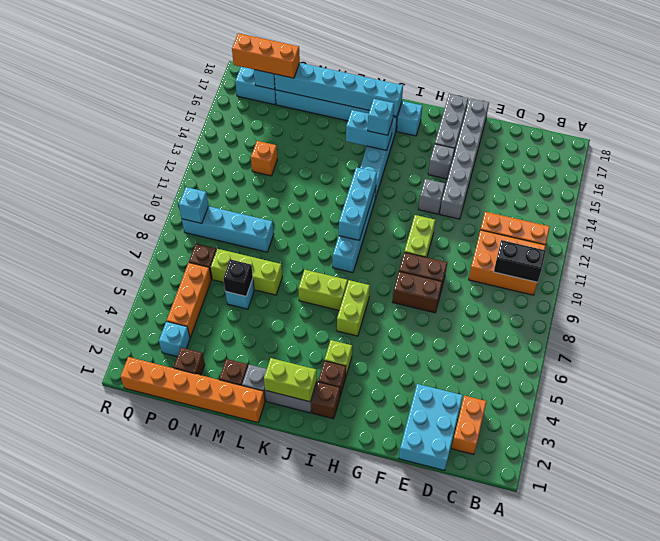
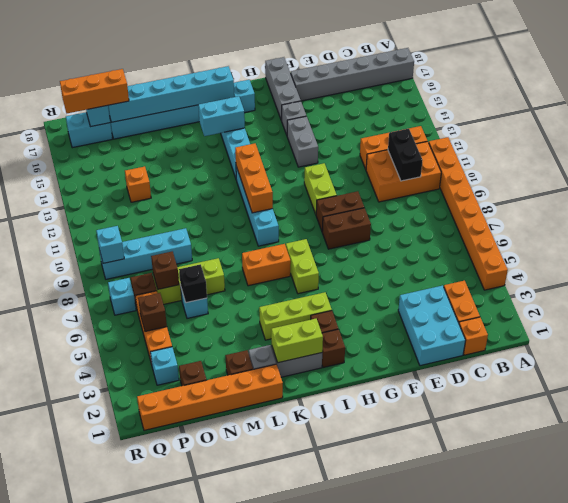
none -> orange 1x8 brick [429,137,508,290]
black 1x2 brick [494,240,546,282] -> black 1x2 brick turned to [388,129,423,181]
none -> orange 1x1 brick [459,317,488,355]
grey 1x6 brick [440,98,489,219] -> grey 1x6 brick turned to [291,48,414,101]
grey 1x1 brick [418,179,445,214] -> grey 1x2 brick [287,116,318,167]
lime 1x1 brick [325,340,352,375] -> lime 1x3 brick [259,292,332,340]
lime 1x2 brick [298,270,348,310] -> orange 1x2 brick [242,244,291,286]
cyan 1x3 brick [339,167,377,240] -> orange 1x3 brick [235,143,273,213]
cyan 1x1 brick [368,99,394,135] -> cyan 1x1 brick moved to [108,278,136,315]
none -> brown 1x1 brick [151,251,179,289]
none -> brown 1x1 brick [138,293,167,331]

